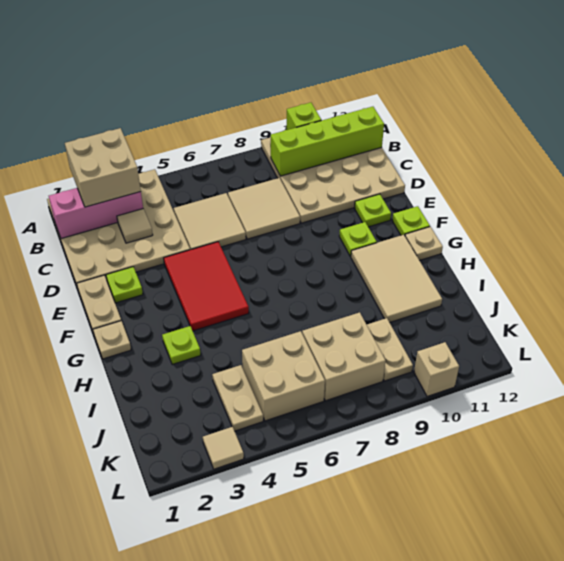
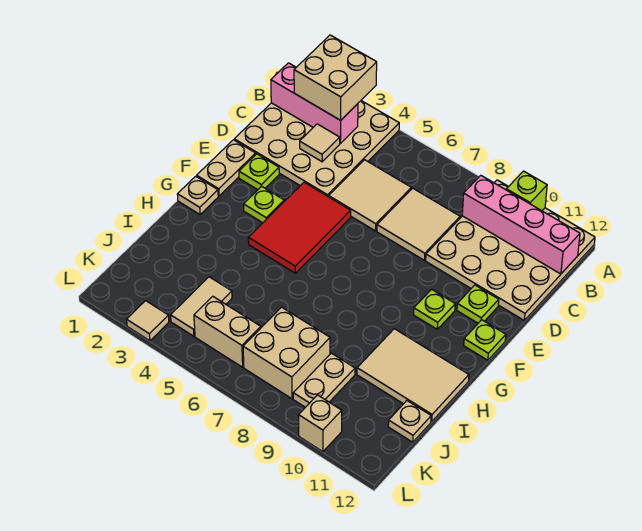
lime 1x4 brick [271,107,384,176] -> pink 1x4 brick [462,175,580,274]
tan 2x3 tile [351,235,442,322] -> tan 2x3 tile turned to [357,329,469,421]
tan 1x1 plate [405,227,443,260] -> tan 1x1 plate moved to [388,401,431,442]
lime 1x1 plate [162,326,201,365] -> lime 1x1 plate moved to [244,186,284,223]
tan 1x2 plate [212,365,263,431] -> tan 1x2 tile [171,277,232,336]
tan 2x2 brick [242,331,325,421] -> tan 1x2 brick [194,296,261,367]

